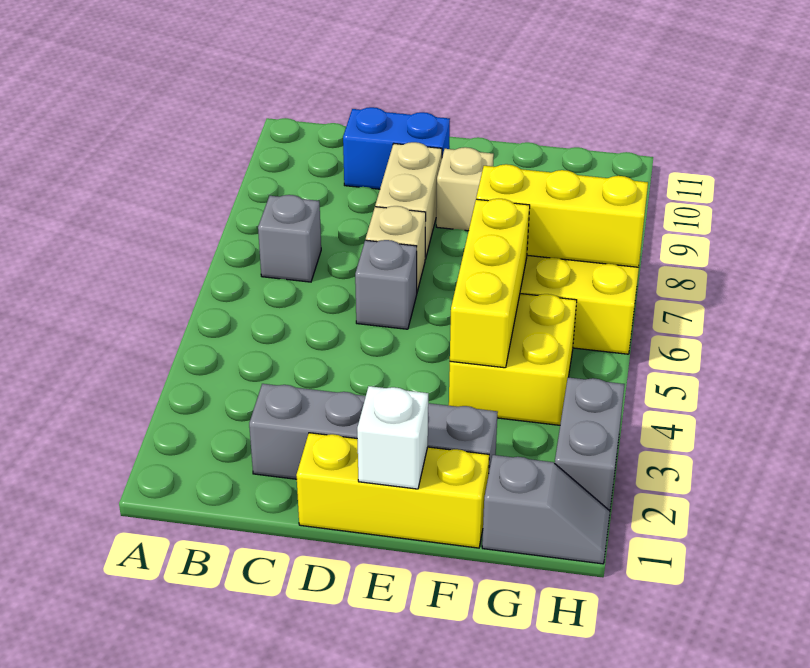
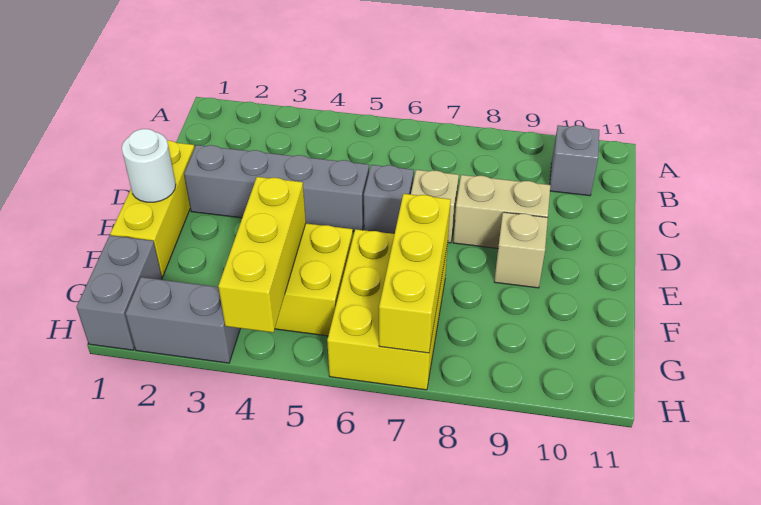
grey 1x1 brick [258,195,321,282] -> grey 1x1 brick moved to [550,125,599,196]
grey 1x4 brick [249,384,498,479] -> grey 1x4 brick turned to [184,145,369,231]
blue 1x2 brick [343,107,450,189] -> none
white 1x1 brick [357,386,428,489] -> white 1x1 round brick [122,129,176,202]
yellow 1x3 brick [450,199,530,368] -> yellow 1x3 brick turned to [218,177,306,332]
grey 1x2 slope [482,455,610,564] -> grey 1x2 brick [76,235,162,350]

